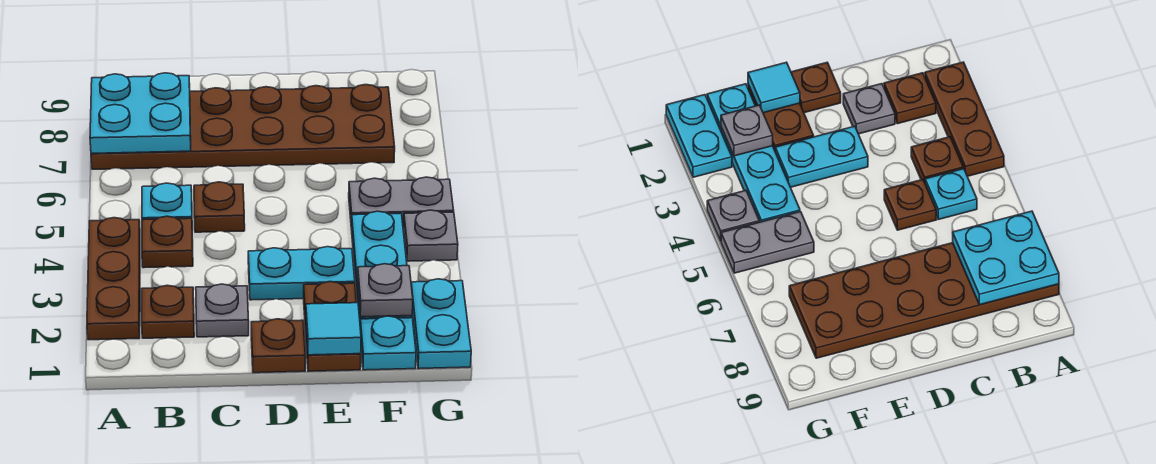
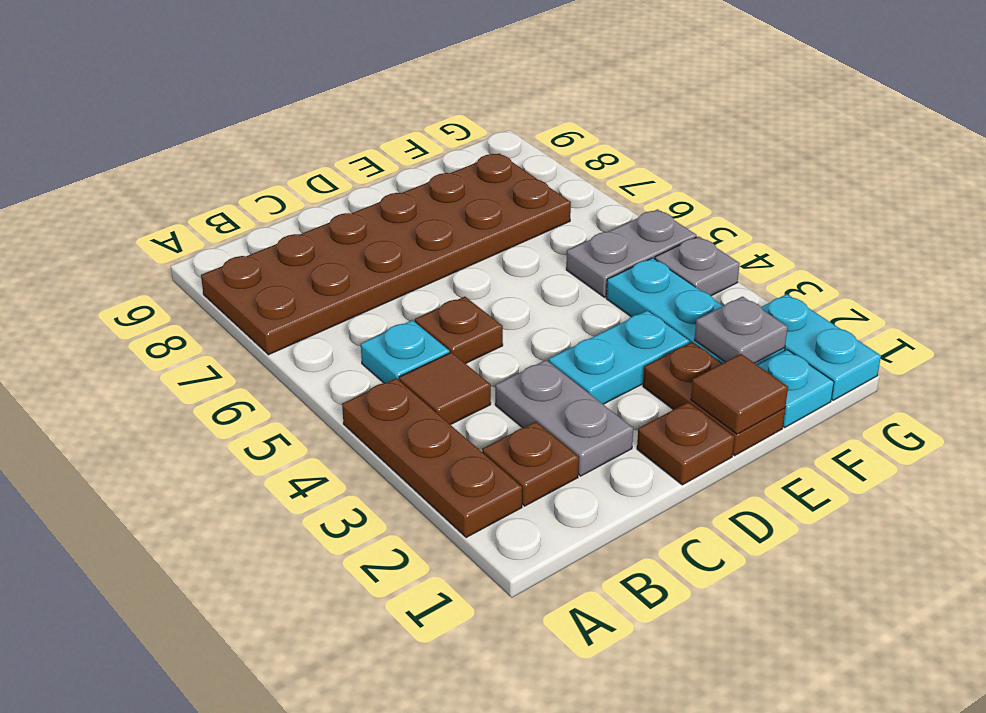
cyan 2x2 plate [90,73,191,154] -> none
brown 1x1 plate [142,216,193,268] -> brown 1x1 tile [399,352,491,425]
grey 1x1 plate [196,284,249,337] -> grey 1x2 plate [495,360,633,476]
cyan 1x1 tile [306,303,361,355] -> brown 1x1 tile [691,354,788,434]

